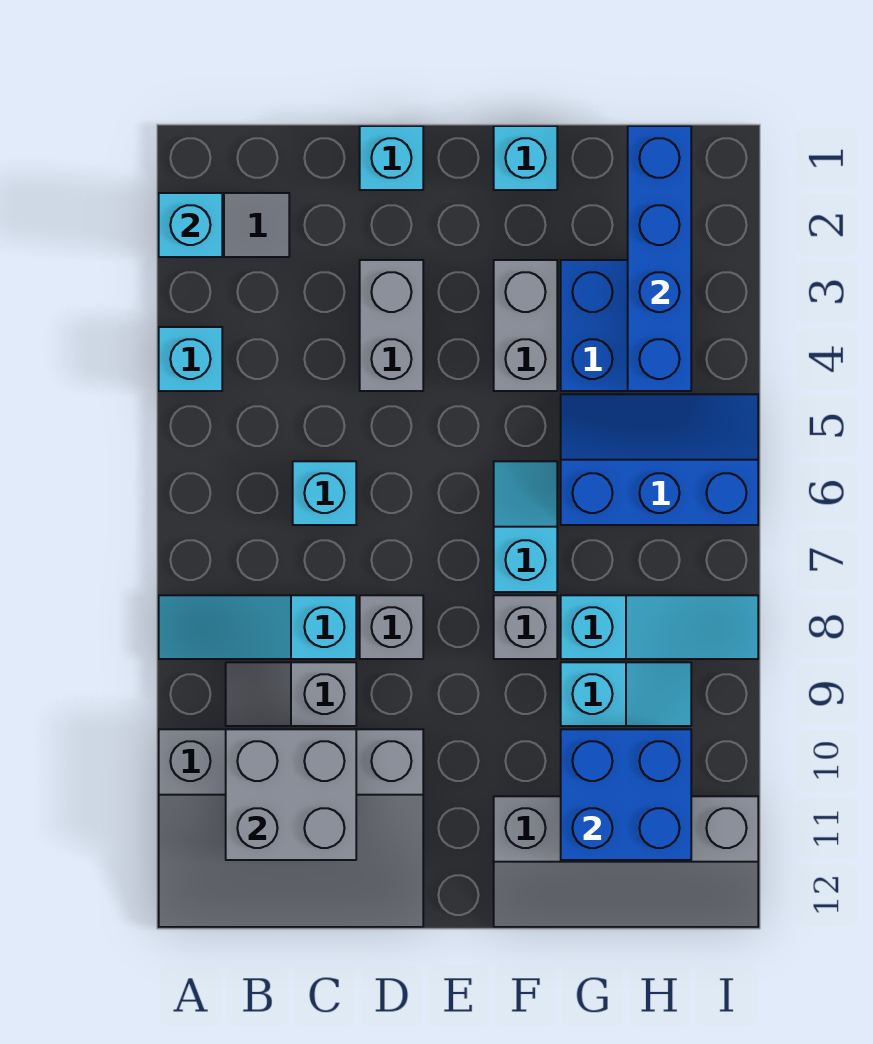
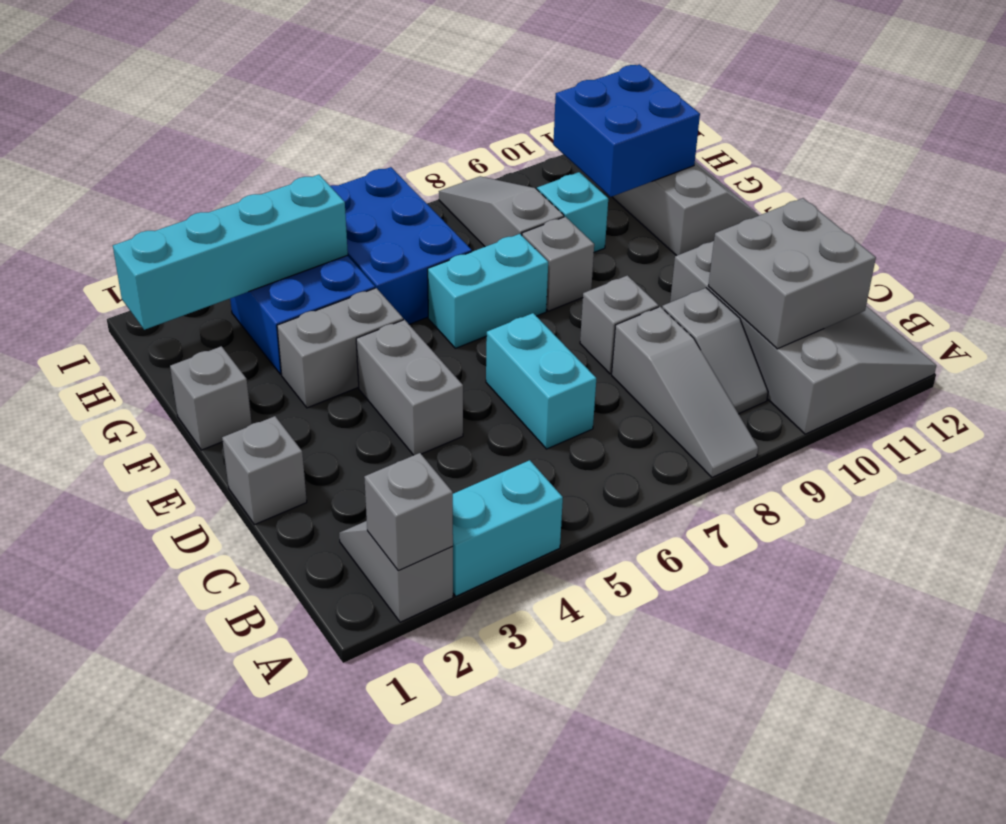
cyan 1x1 brick [159,193,222,257] -> grey 1x1 brick [364,453,453,571]
cyan 1x1 brick [159,327,222,391] -> cyan 1x2 brick [453,460,563,596]
cyan 1x3 slope [159,595,356,659] -> grey 1x3 slope [612,307,758,477]
cyan 1x1 brick [293,461,356,525] -> cyan 1x2 brick [486,313,596,449]
cyan 1x1 brick [360,126,423,190] -> grey 1x1 brick [222,416,307,525]
grey 1x2 brick [360,260,423,391] -> grey 1x2 brick turned to [356,320,463,455]
cyan 1x1 brick [494,126,557,190] -> grey 1x1 brick [170,346,252,450]
cyan 1x2 slope [494,461,557,592] -> cyan 1x2 brick [428,234,548,348]
blue 2x3 slope [561,394,758,525] -> blue 2x3 brick [330,167,472,324]
cyan 1x3 slope [561,595,758,659] -> grey 1x3 slope [439,176,564,247]
blue 1x4 brick [628,126,691,391] -> cyan 1x4 brick [113,175,348,330]

